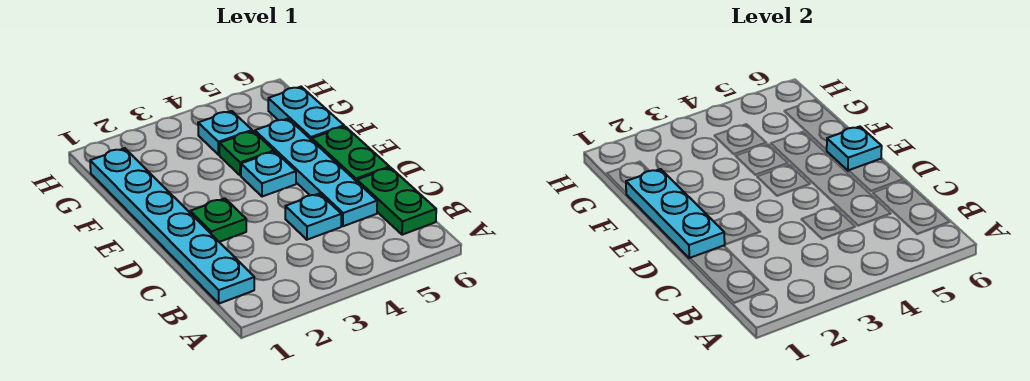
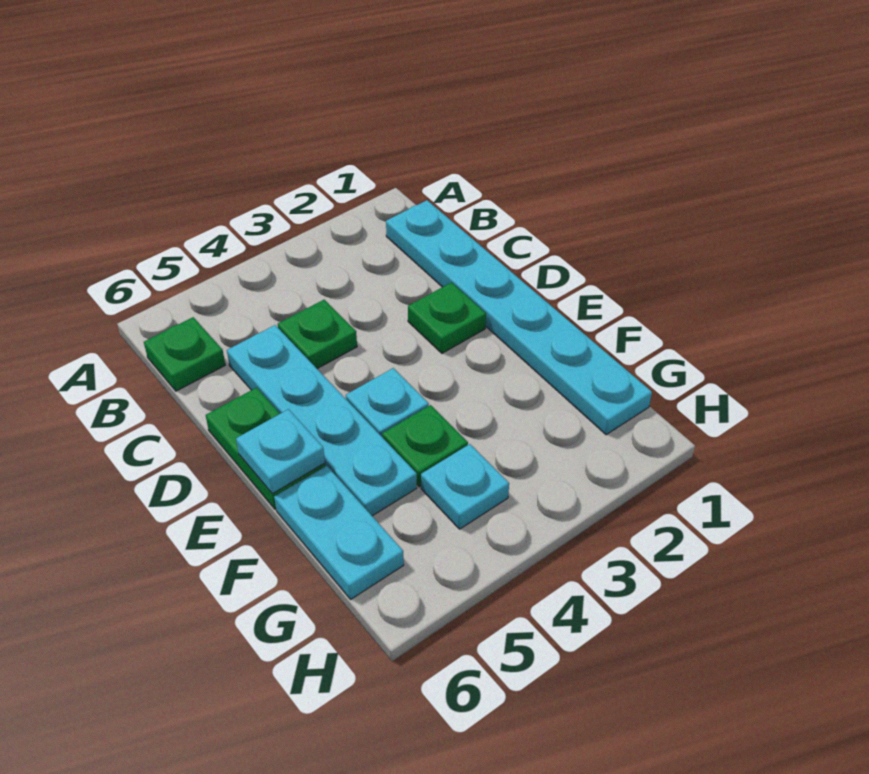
green 1x2 plate [357,168,436,235] -> green 1x1 plate [144,317,225,391]
cyan 1x1 plate [285,194,341,240] -> green 1x1 plate [278,300,357,369]
cyan 1x3 plate [626,169,725,258] -> none

